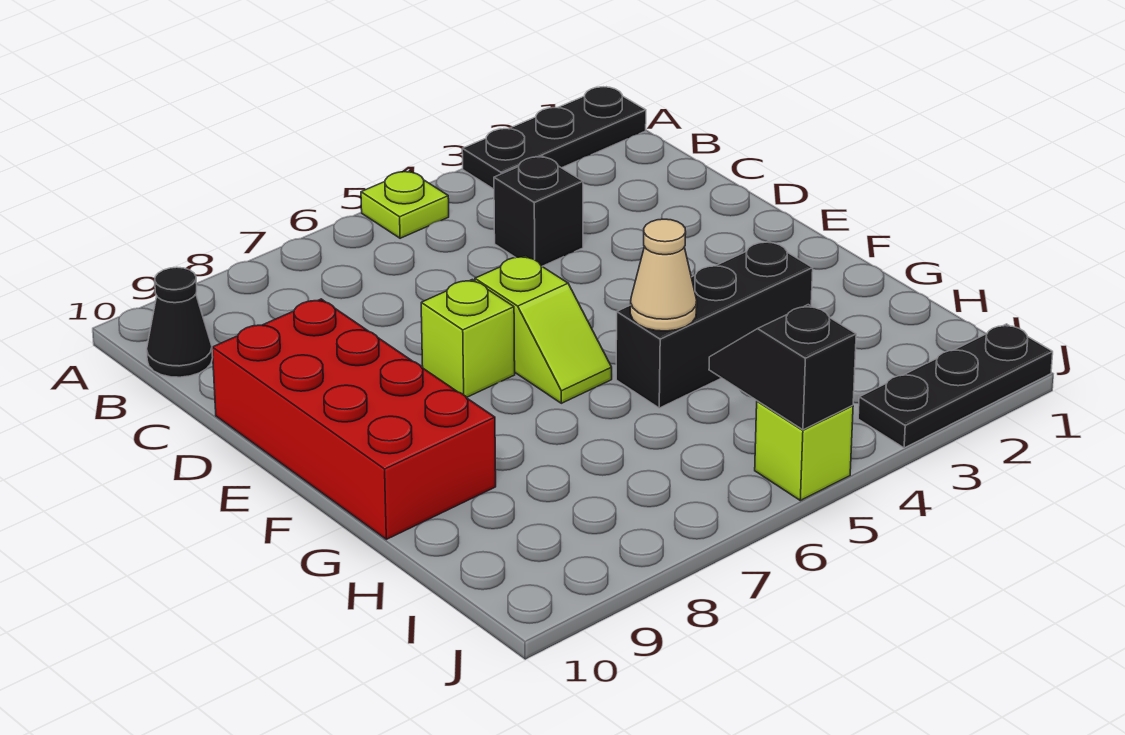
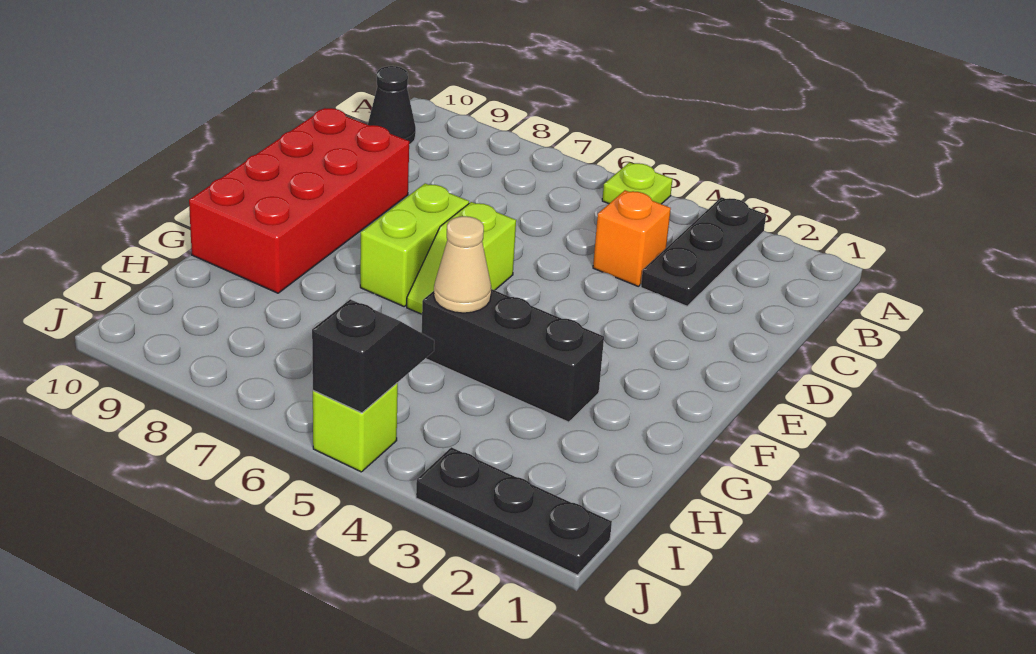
black 1x3 plate [462,87,646,189] -> black 1x3 plate turned to [641,197,766,306]
black 1x1 brick [494,156,583,266] -> orange 1x1 brick [593,190,671,286]
lime 1x1 brick [421,280,515,398] -> lime 1x2 brick [360,183,469,306]

